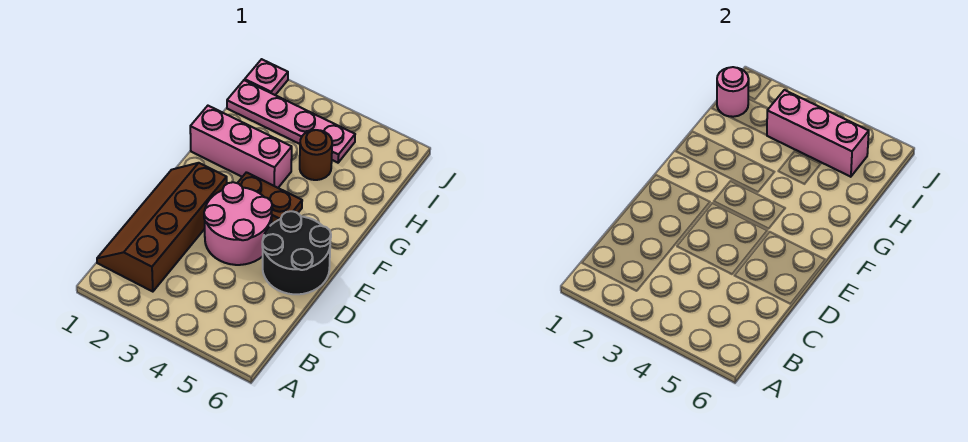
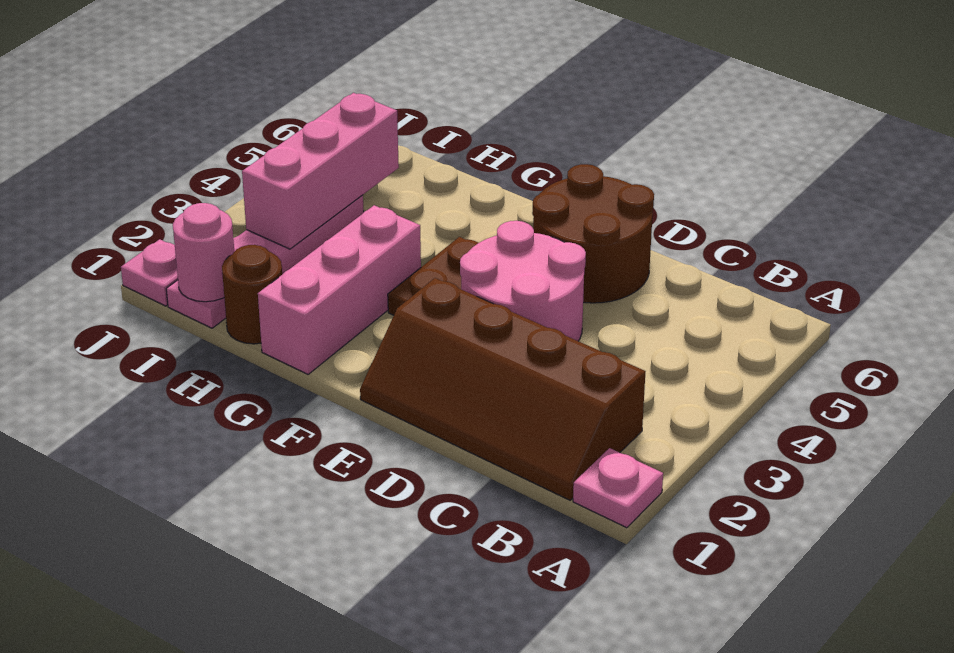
none -> pink 1x1 plate [573,448,663,528]
black 2x2 round brick [262,211,331,294] -> brown 2x2 round brick [532,164,654,303]
brown 1x1 round brick [300,130,332,180] -> brown 1x1 round brick moved to [222,245,282,344]

